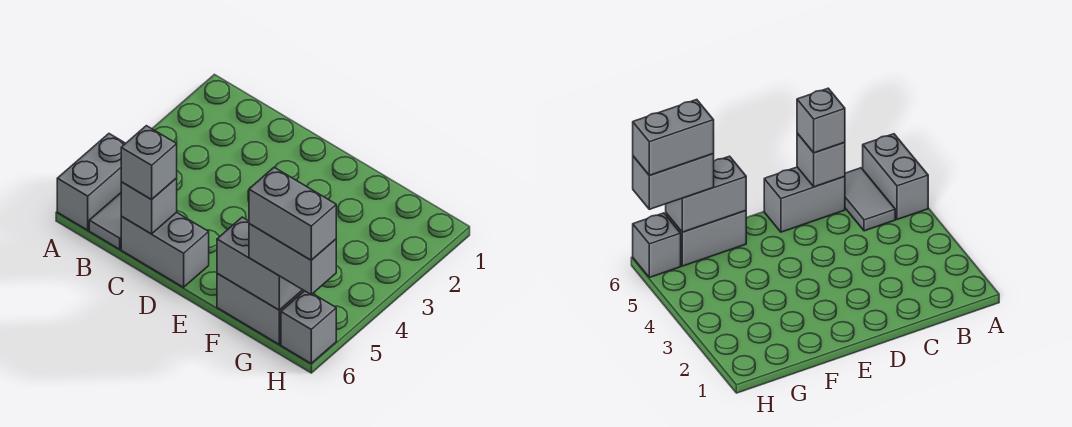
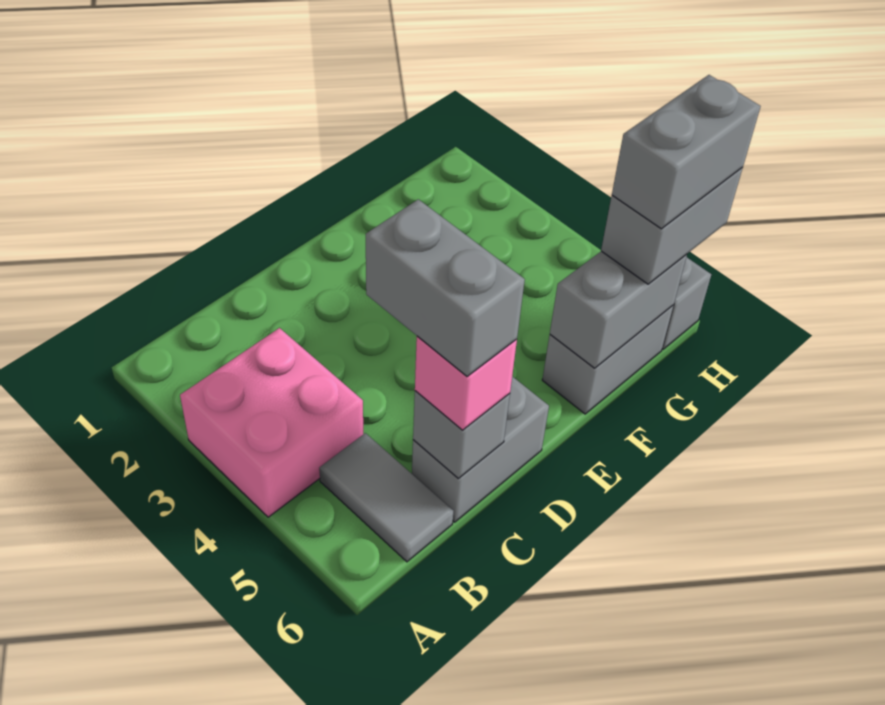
none -> pink 2x2 brick [180,328,363,517]
grey 1x2 brick [57,134,126,230] -> grey 1x2 brick moved to [366,199,525,377]
grey 1x1 brick [121,126,177,200] -> pink 1x1 brick [415,336,517,430]

